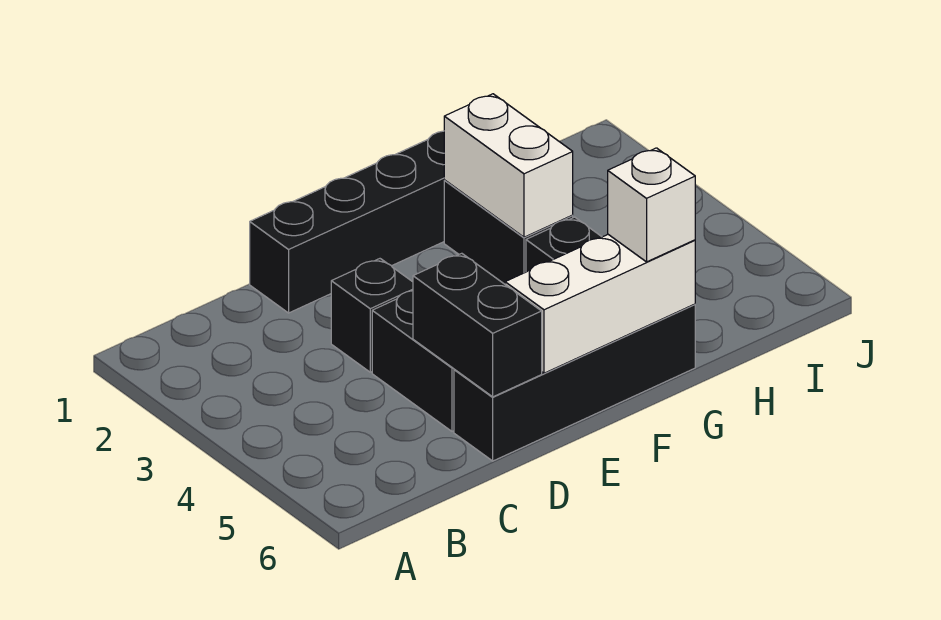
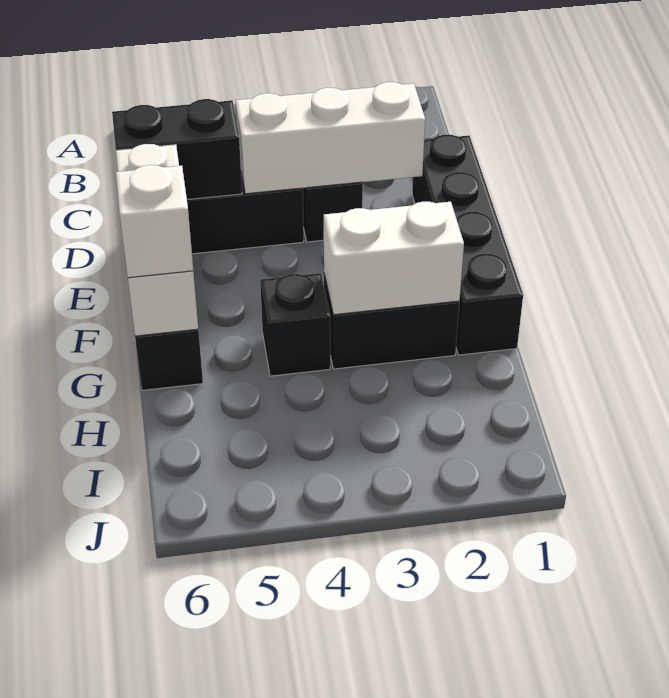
none -> white 1x3 brick [236,82,425,194]

